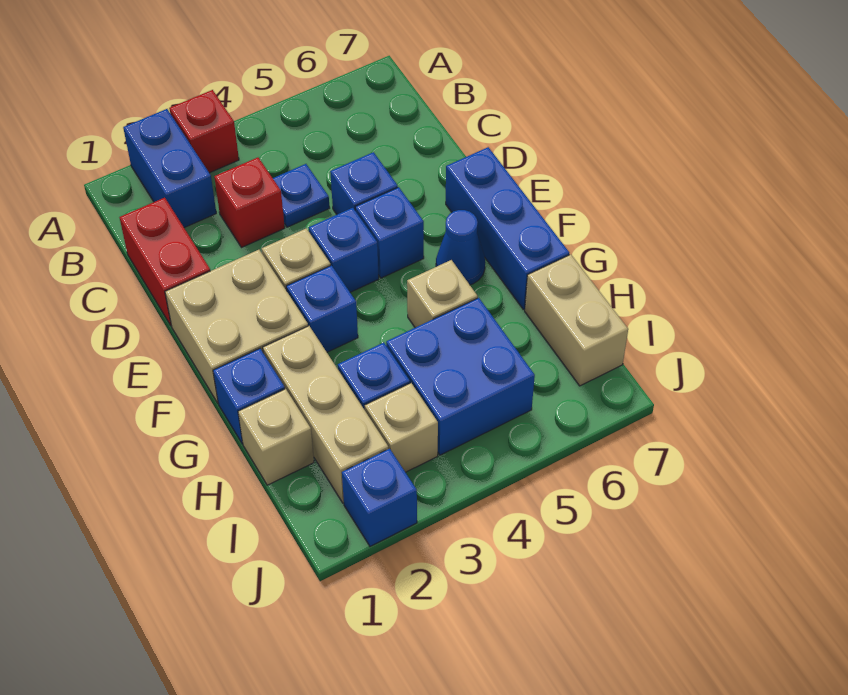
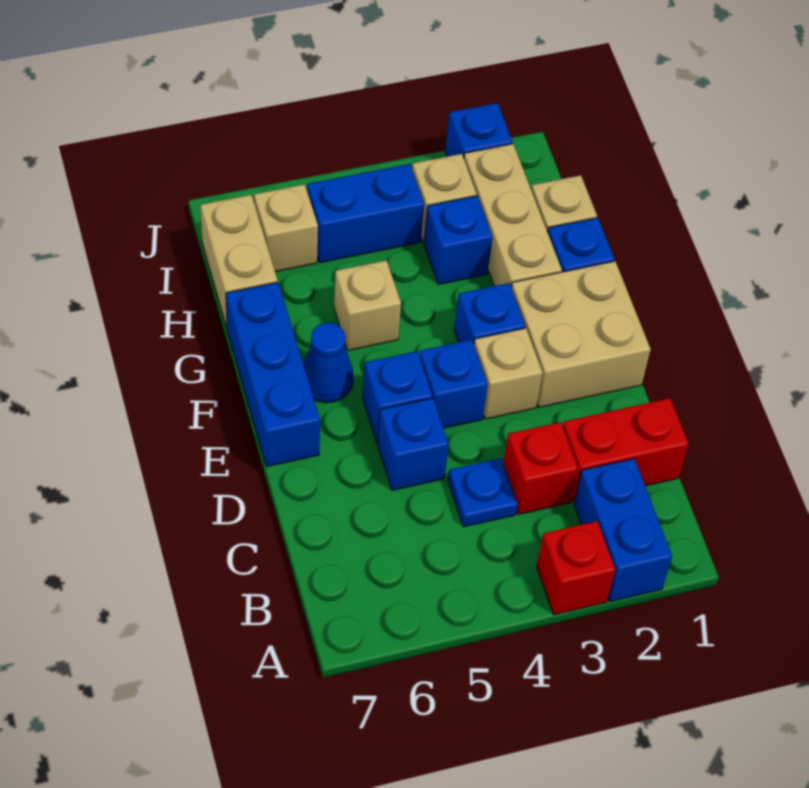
red 1x2 brick [120,198,210,325] -> red 1x2 brick turned to [563,398,689,502]
blue 2x2 brick [386,298,535,455] -> blue 1x2 brick [307,164,424,263]
none -> tan 1x1 brick [254,184,318,272]

